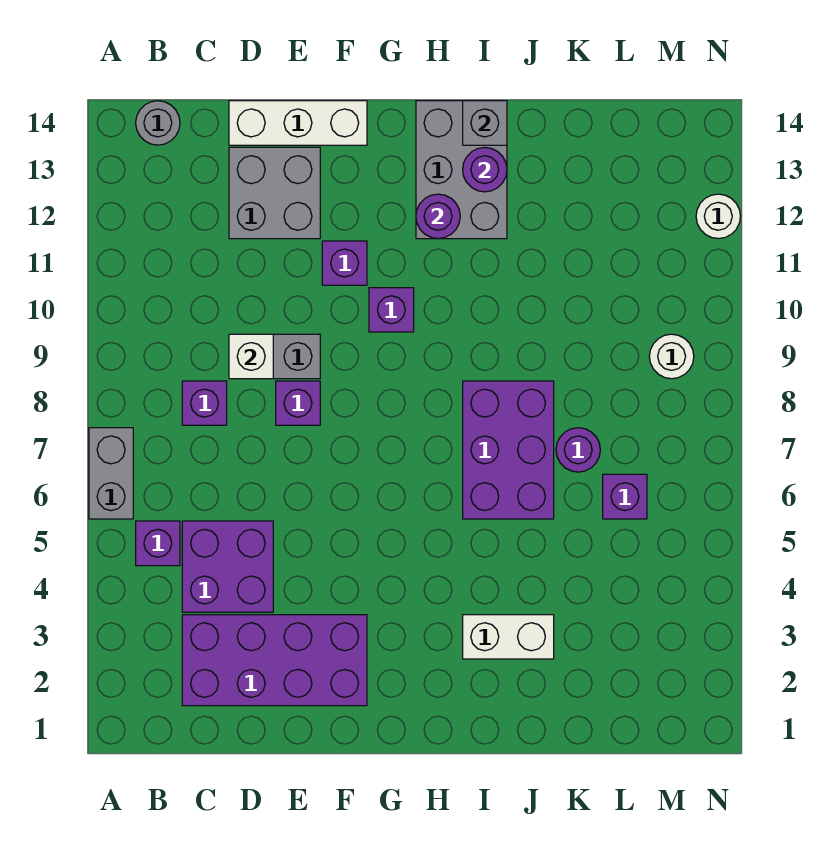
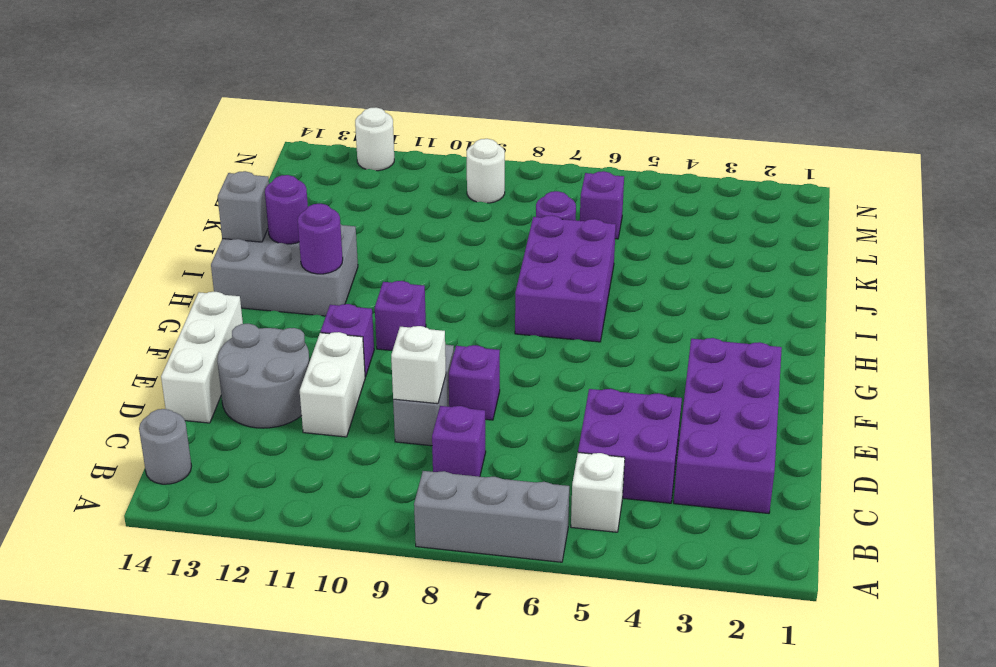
grey 1x2 brick [89,428,133,519] -> grey 1x3 brick [414,471,569,562]
purple 1x1 brick [136,521,180,566] -> white 1x1 brick [571,453,625,532]
grey 2x2 brick [229,147,320,239] -> grey 2x2 round brick [217,324,310,428]
white 1x2 brick [463,615,554,659] -> white 1x2 brick moved to [300,332,365,437]
purple 2x3 brick [463,381,554,519] -> purple 2x3 brick turned to [515,215,616,342]

